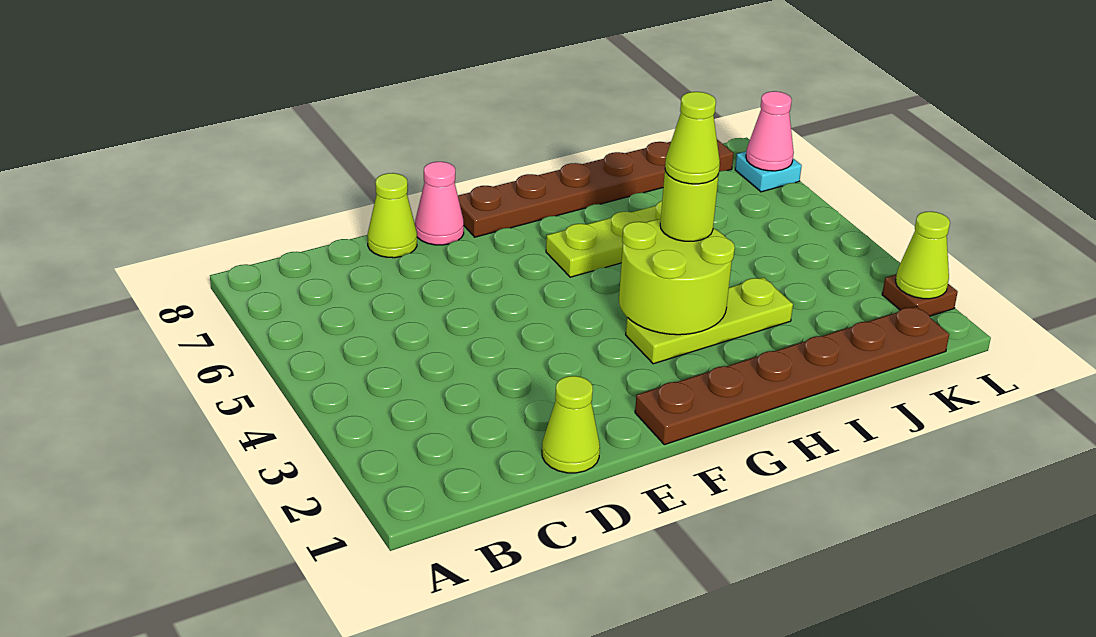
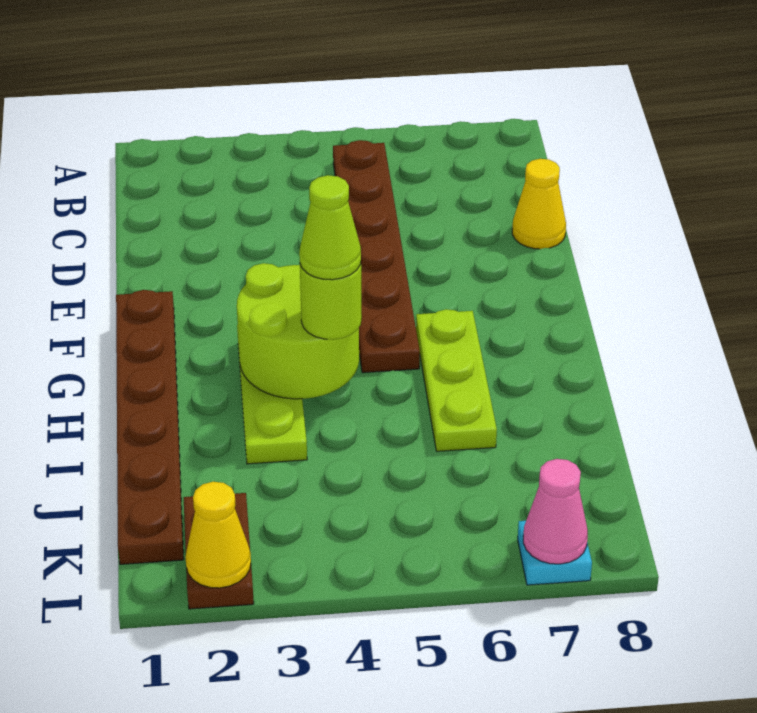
lime 1x1 cone [542,376,600,473] -> none
lime 1x1 cone [368,173,417,258] -> yellow 1x1 cone [512,159,566,249]
pink 1x1 cone [415,162,464,245] -> none
brown 1x6 plate [458,140,734,237] -> brown 1x6 plate moved to [333,140,420,373]
brown 1x1 plate [882,274,958,316] -> brown 1x2 plate [184,493,254,609]
lime 1x1 cone [896,211,950,299] -> yellow 1x1 cone [185,482,251,588]

